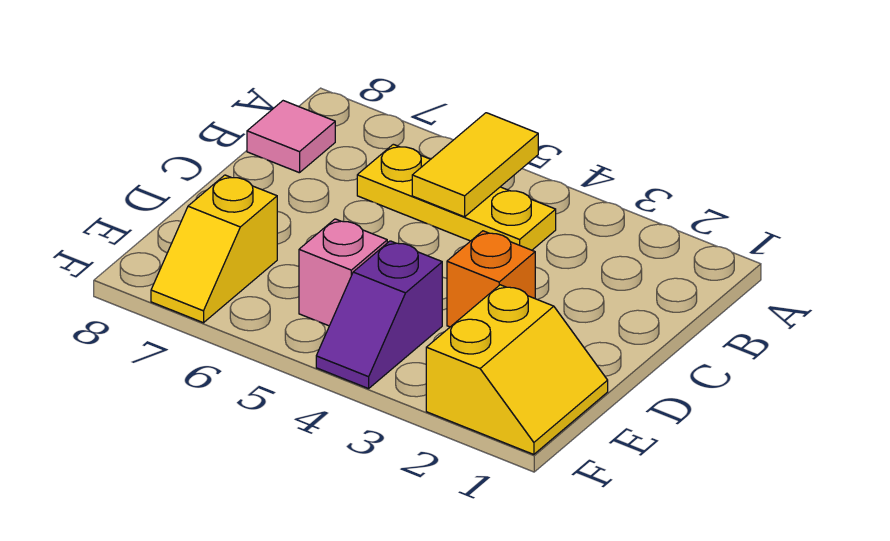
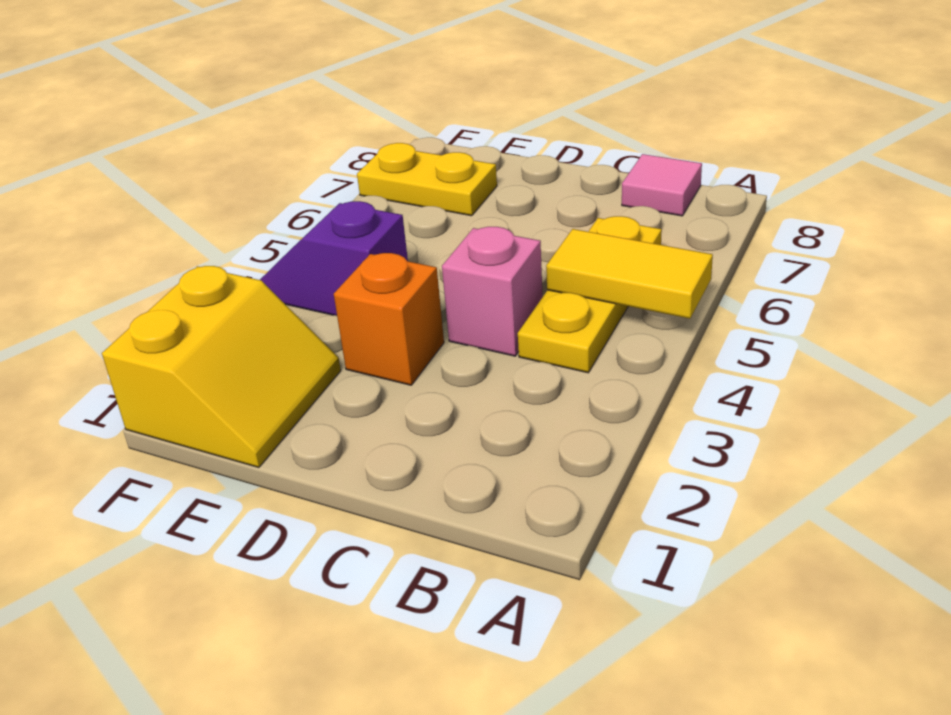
yellow 2x2 slope [426,285,608,454] -> yellow 2x2 slope turned to [102,266,341,468]
pink 1x1 brick [299,219,387,326] -> pink 1x1 brick moved to [442,227,543,356]
yellow 1x2 slope [151,175,277,323] -> yellow 1x2 plate [357,143,497,216]

